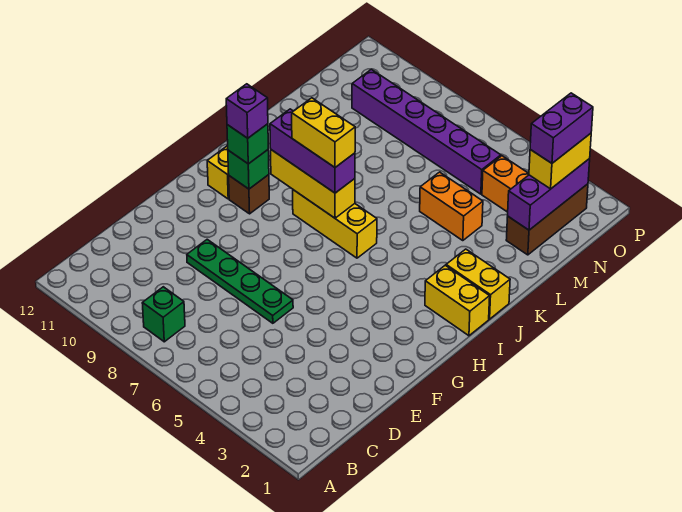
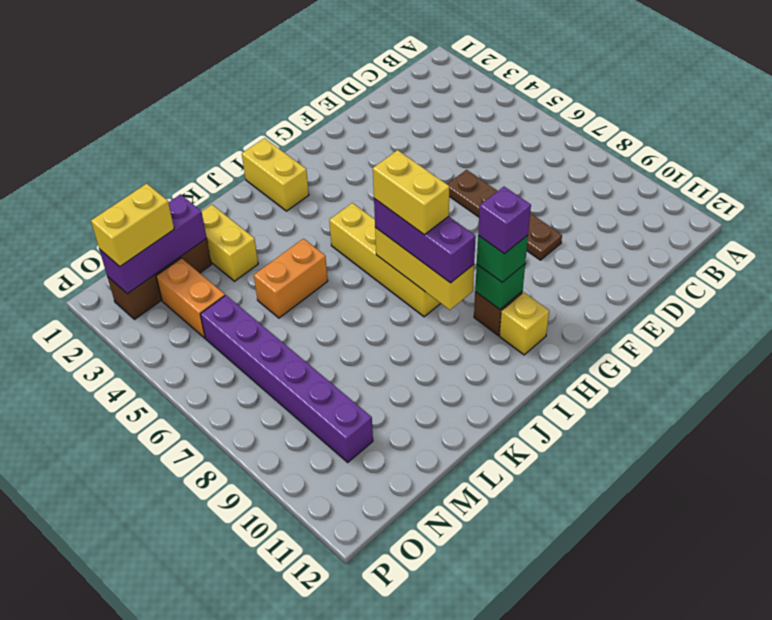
green 1x1 brick [142,287,185,342] -> none
green 1x4 plate [187,239,293,323] -> brown 1x4 plate [447,170,562,260]
yellow 1x3 brick [293,190,377,258] -> yellow 1x4 brick [329,203,441,317]
yellow 1x2 brick [446,249,510,319] -> yellow 1x2 brick moved to [202,205,258,281]
orange 1x2 brick [420,172,483,241] -> orange 1x2 brick turned to [254,239,328,318]
purple 1x2 brick [530,93,593,163] -> none

